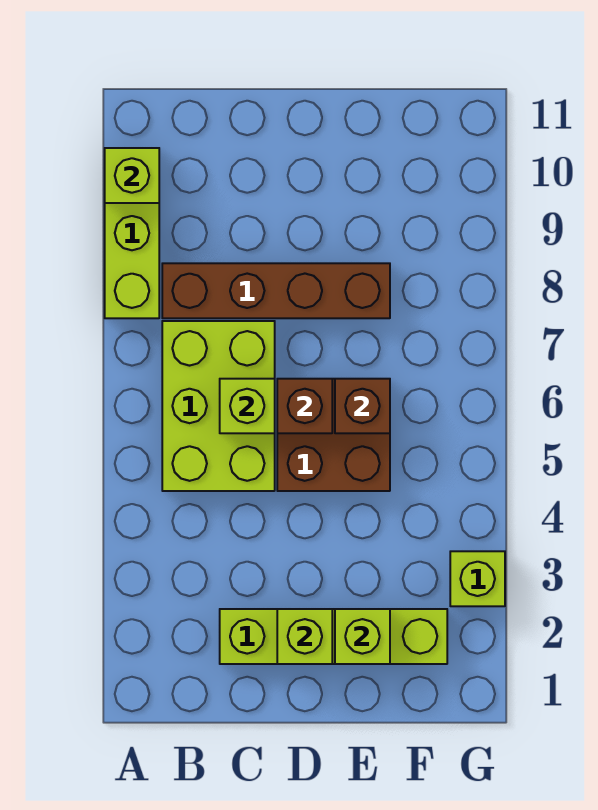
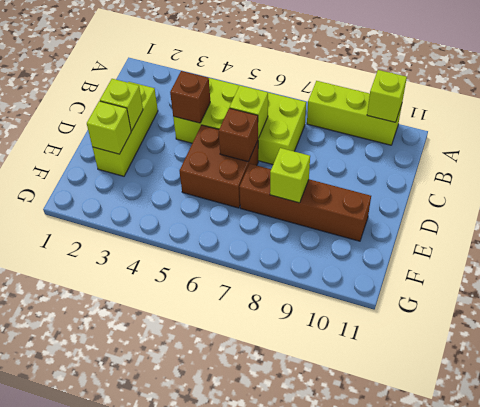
lime 2x3 brick [162,321,275,491] -> lime 2x4 brick [173,78,306,164]
brown 1x4 brick [162,263,390,318] -> brown 1x4 brick turned to [240,164,371,241]
lime 1x4 brick [220,609,447,664] -> lime 1x3 brick [92,82,158,176]
brown 1x1 brick [335,379,390,433] -> brown 1x1 brick moved to [170,71,210,123]
lime 1x1 brick [450,551,505,606] -> lime 1x1 brick moved to [270,148,310,203]

